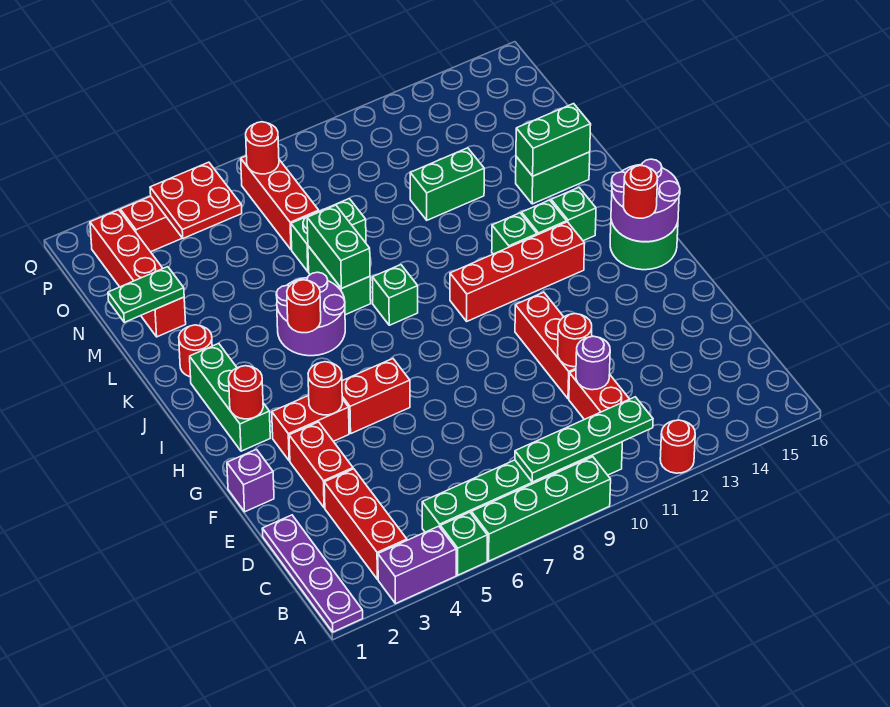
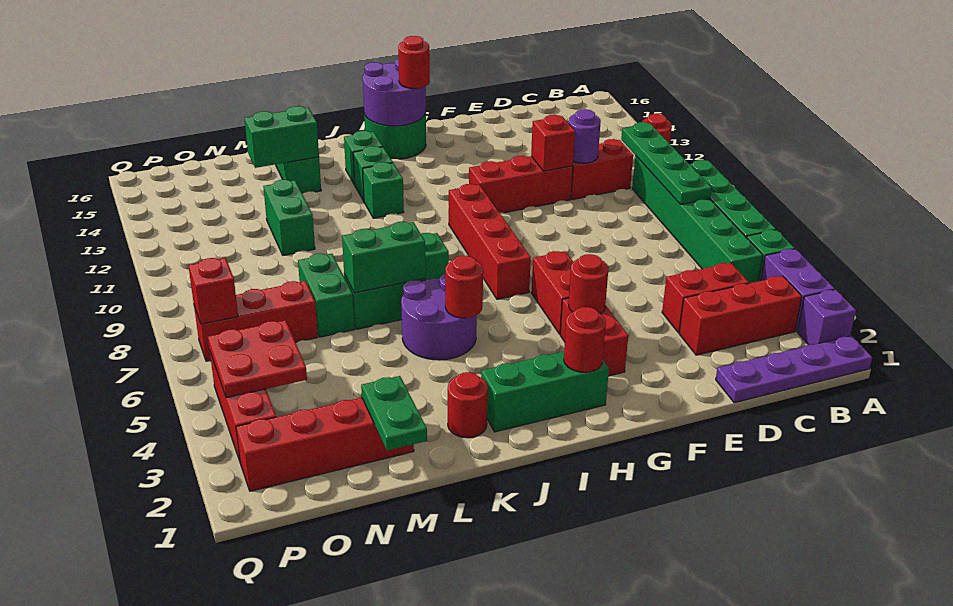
red 1x2 brick [289,422,353,508] -> red 1x2 brick moved to [662,263,749,333]
red 1x1 round brick [558,314,592,367] -> red 1x1 brick [531,115,575,171]
purple 1x1 brick [227,449,274,512] -> purple 1x1 brick moved to [797,289,856,345]
red 1x4 brick [450,222,585,321] -> red 1x4 brick moved to [449,184,531,299]
green 1x2 brick [516,104,591,176] -> green 1x2 brick turned to [245,106,319,168]
red 1x1 round brick [246,122,279,174] -> red 1x1 brick [188,258,238,324]

